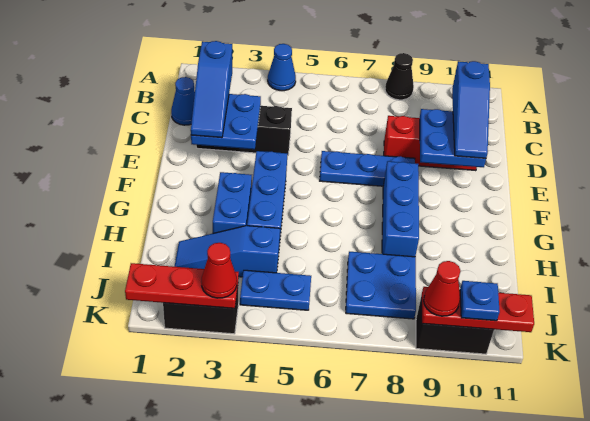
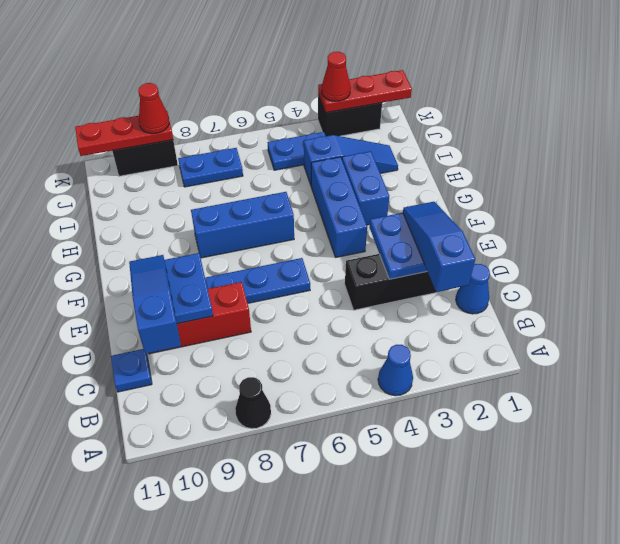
blue 1x3 brick [382,161,419,257] -> blue 1x3 brick turned to [191,192,294,258]
blue 2x2 plate [346,252,416,319] -> blue 1x2 plate [178,148,243,187]
blue 1x1 plate [460,281,500,321] -> blue 1x1 plate moved to [111,349,152,392]

